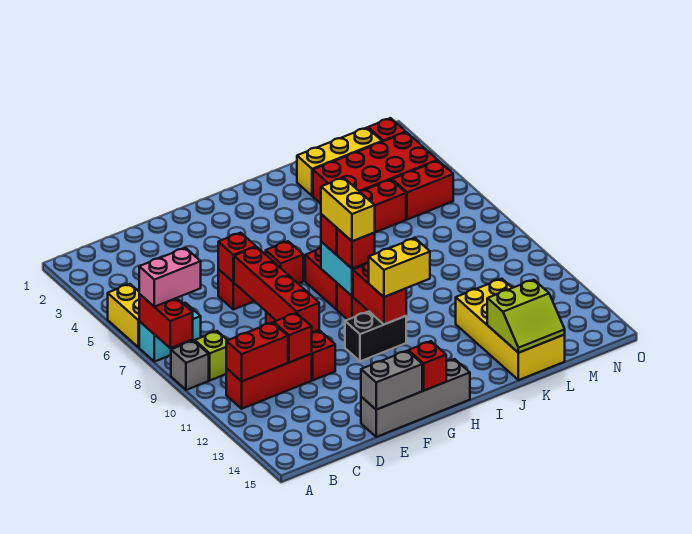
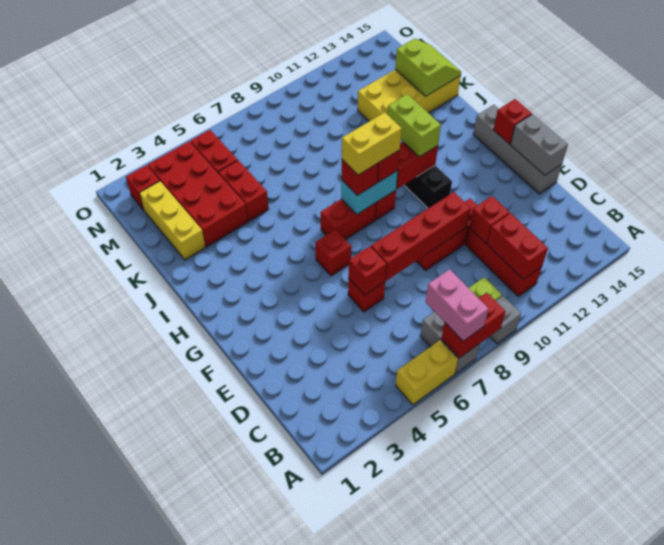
cyan 1x2 brick [139,303,201,362] -> grey 1x2 brick [420,312,479,374]
yellow 1x2 brick [368,238,430,297] -> lime 1x2 brick [387,94,441,157]

